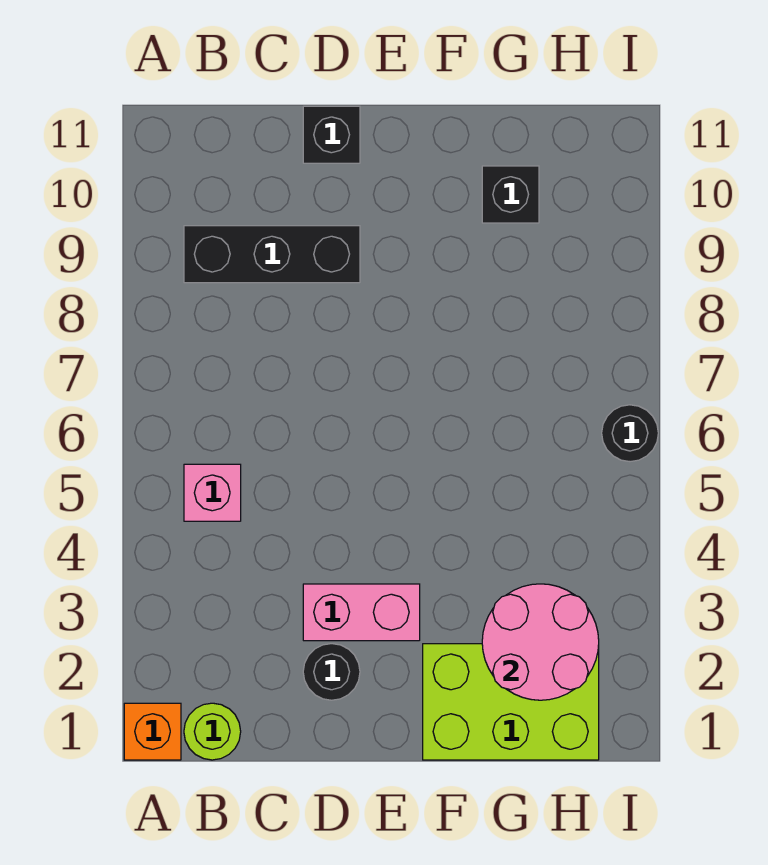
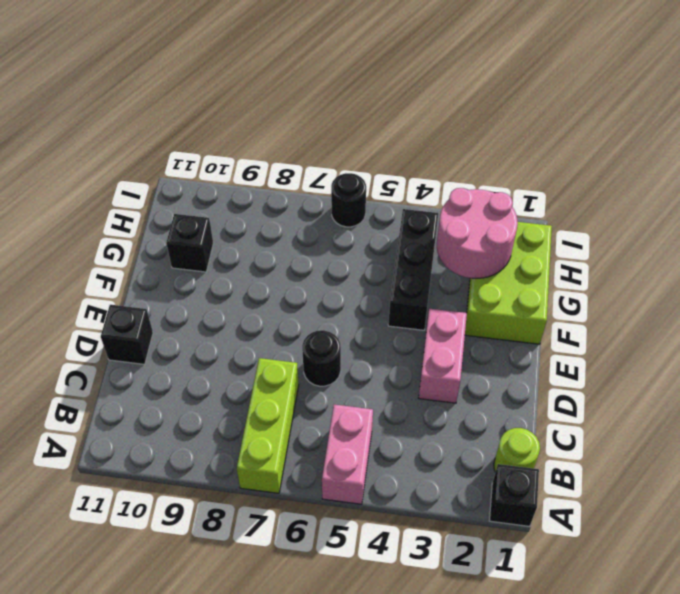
orange 1x1 brick [124,703,181,760] -> black 1x1 brick [490,464,539,526]
none -> lime 1x3 brick [237,358,299,493]
pink 1x1 brick [184,464,241,521] -> pink 1x2 brick [322,404,373,504]
black 1x3 brick [184,226,360,283] -> black 1x3 brick moved to [388,209,438,330]
black 1x1 round brick [303,644,360,700] -> black 1x1 round brick moved to [302,330,341,386]

